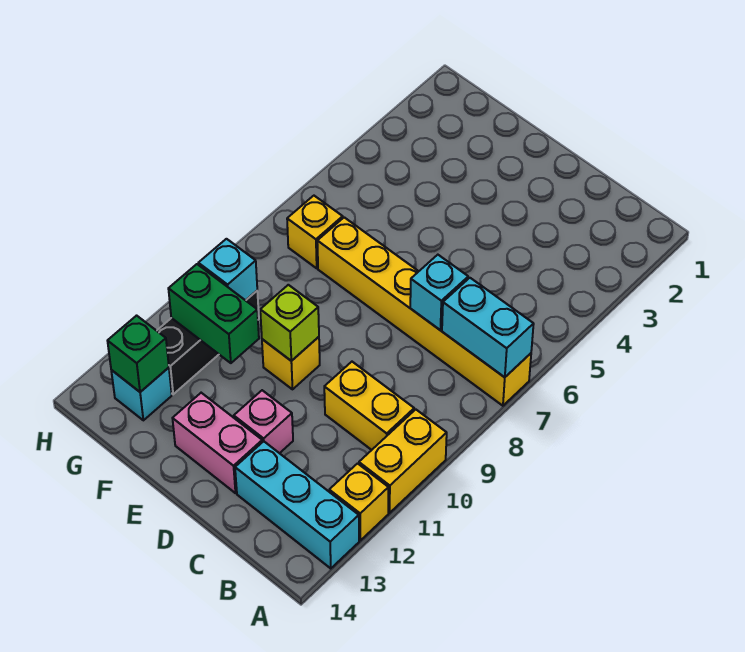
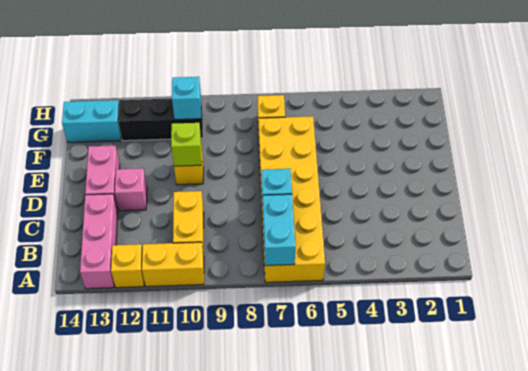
yellow 1x6 brick [317,217,531,406] -> yellow 2x6 brick [259,116,325,282]
cyan 1x3 brick [235,441,359,568] -> pink 1x3 brick [80,194,118,289]
green 1x2 brick [168,264,259,363] -> none
cyan 1x1 brick [111,368,172,420] -> cyan 1x2 brick [62,100,121,142]
green 1x1 brick [108,316,169,392] -> none

